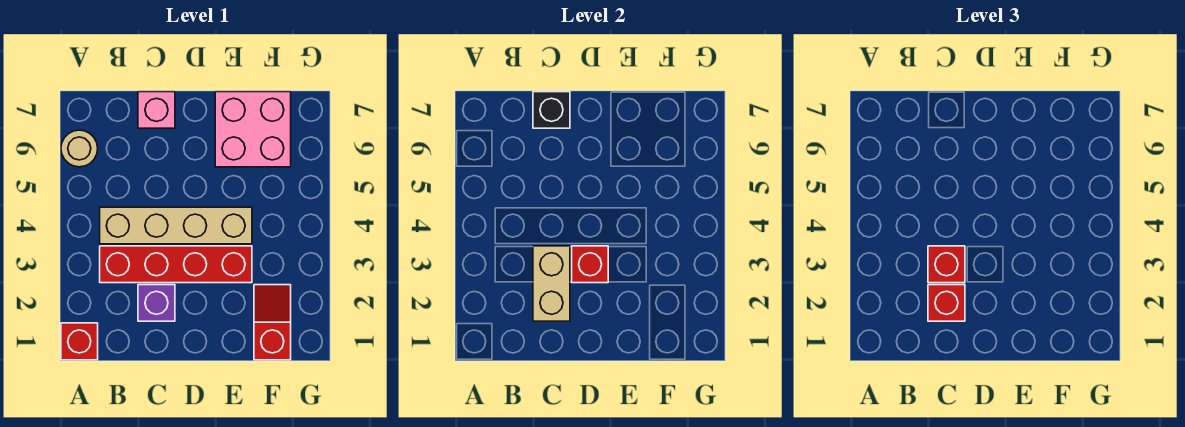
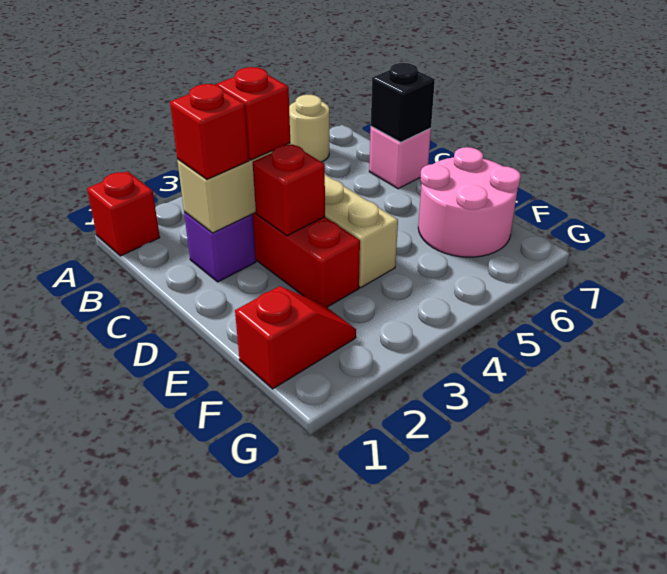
pink 2x2 brick [215,92,291,167] -> pink 2x2 round brick [418,147,521,257]

